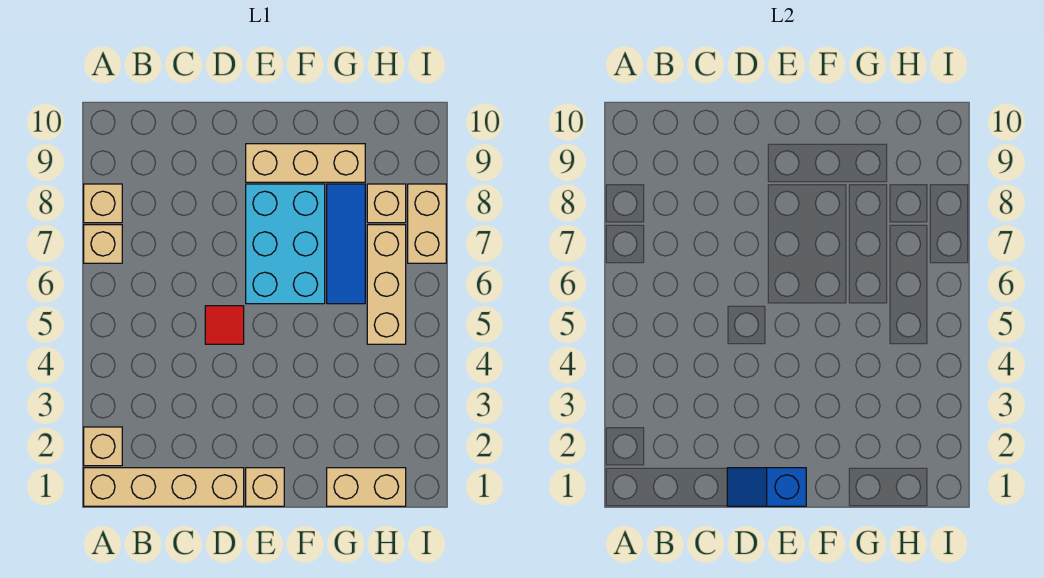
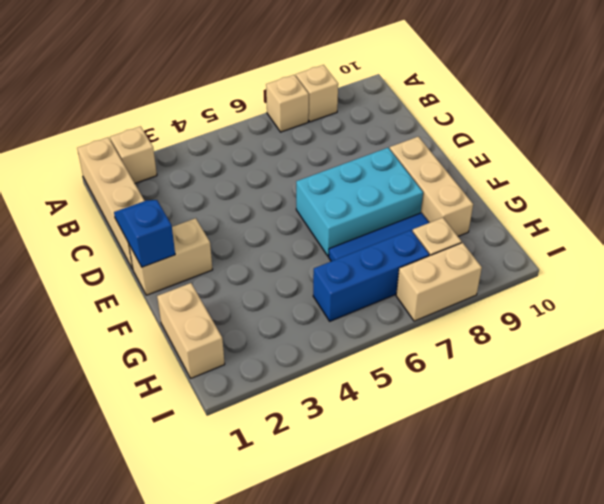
red 1x1 tile [205,306,244,344] -> none
tan 1x1 brick [246,468,284,506] -> tan 1x2 brick [129,218,213,295]
tan 1x3 brick [367,225,406,344] -> blue 1x3 brick [313,230,429,321]

